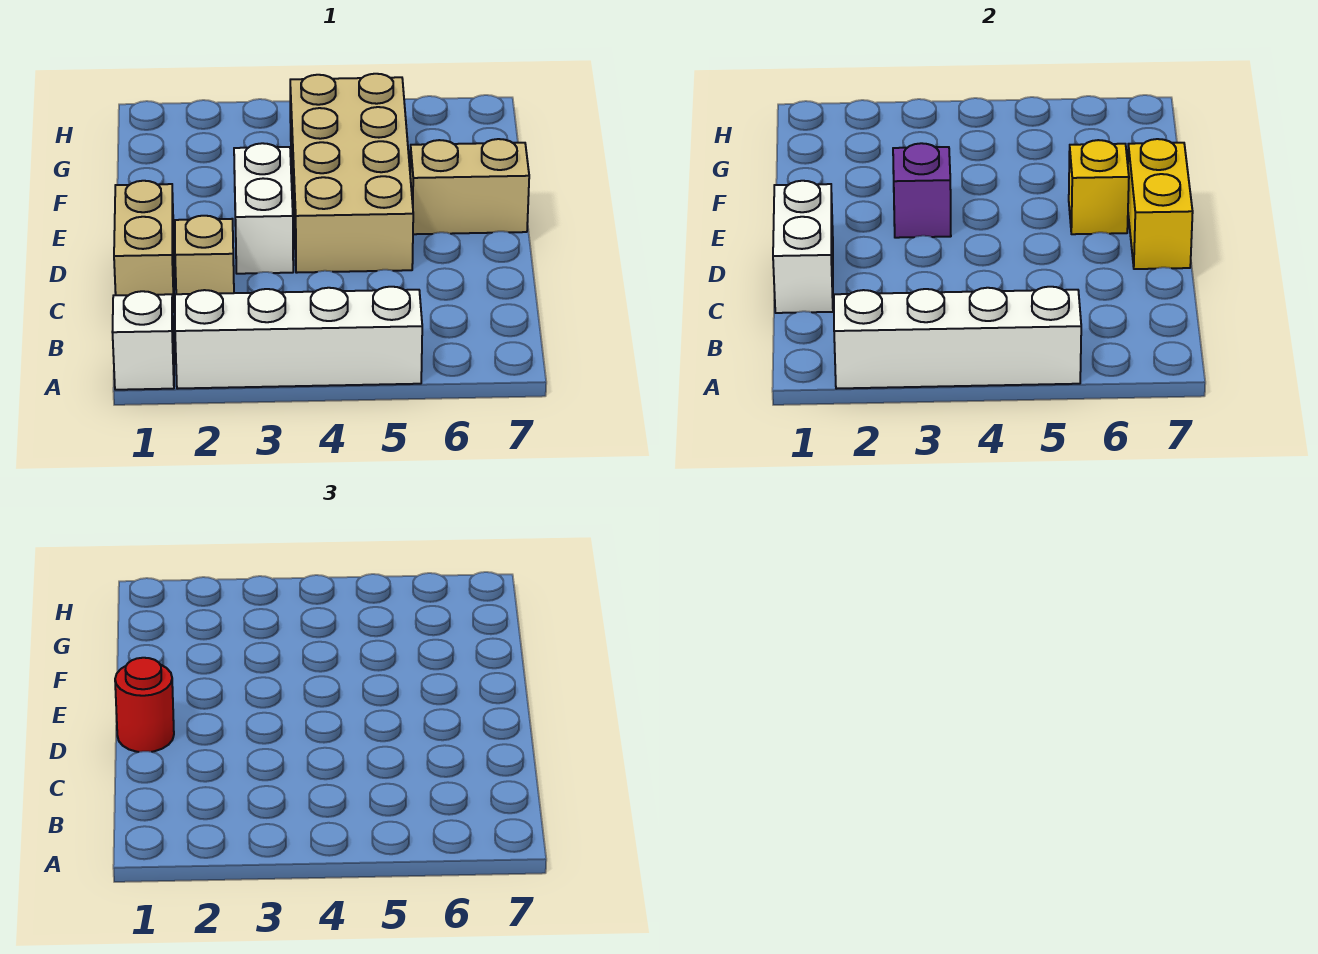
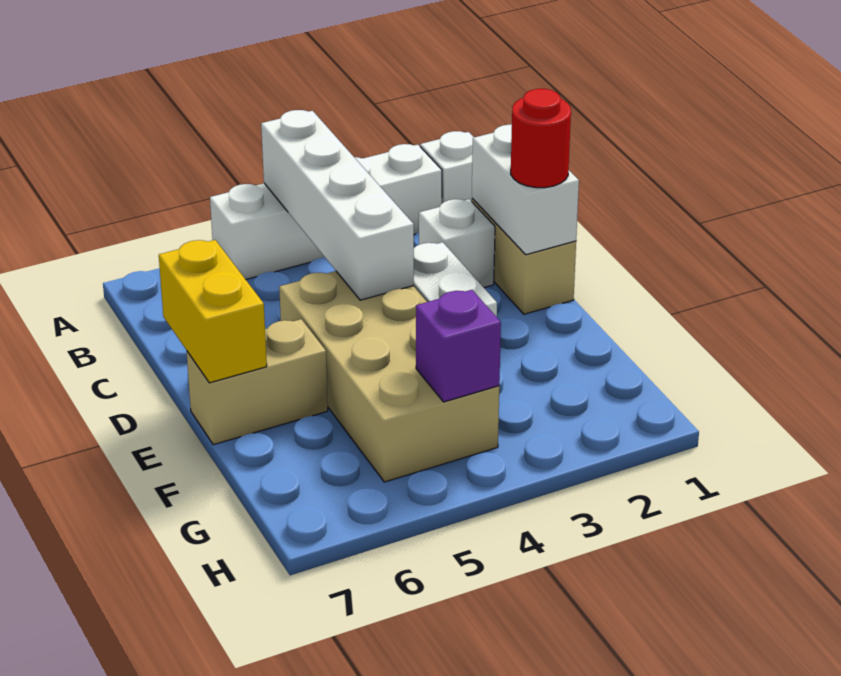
white 1x4 brick [834,287,1081,389] -> white 1x4 brick turned to [261,110,414,300]
tan 1x1 brick [175,216,234,294] -> white 1x1 brick [419,199,495,287]
purple 1x1 brick [893,143,951,238] -> purple 1x1 brick moved to [416,290,501,402]
yellow 1x1 brick [1069,140,1129,234] -> none

